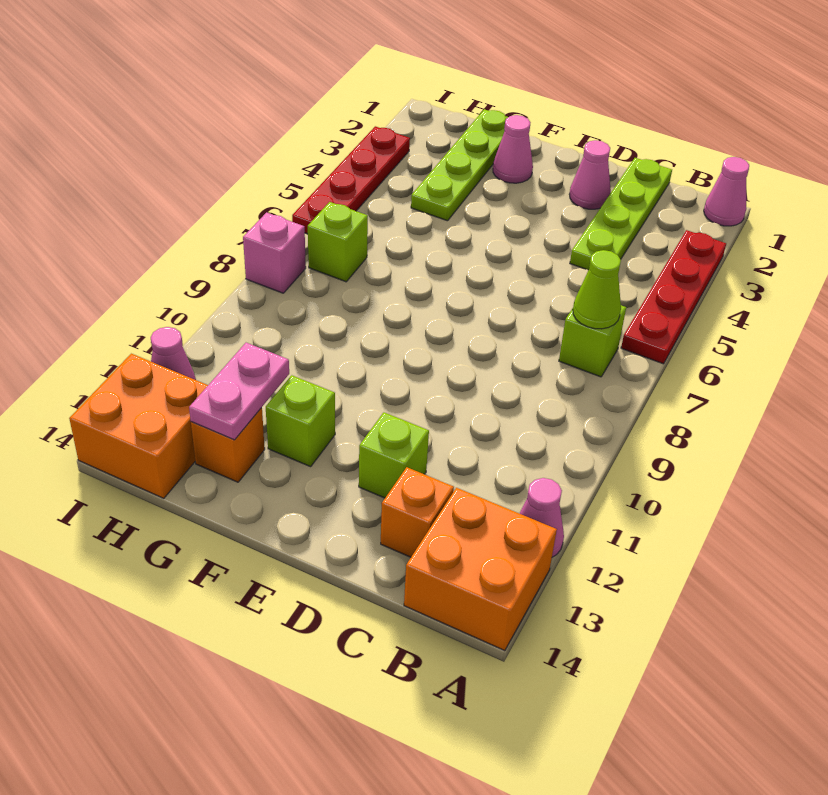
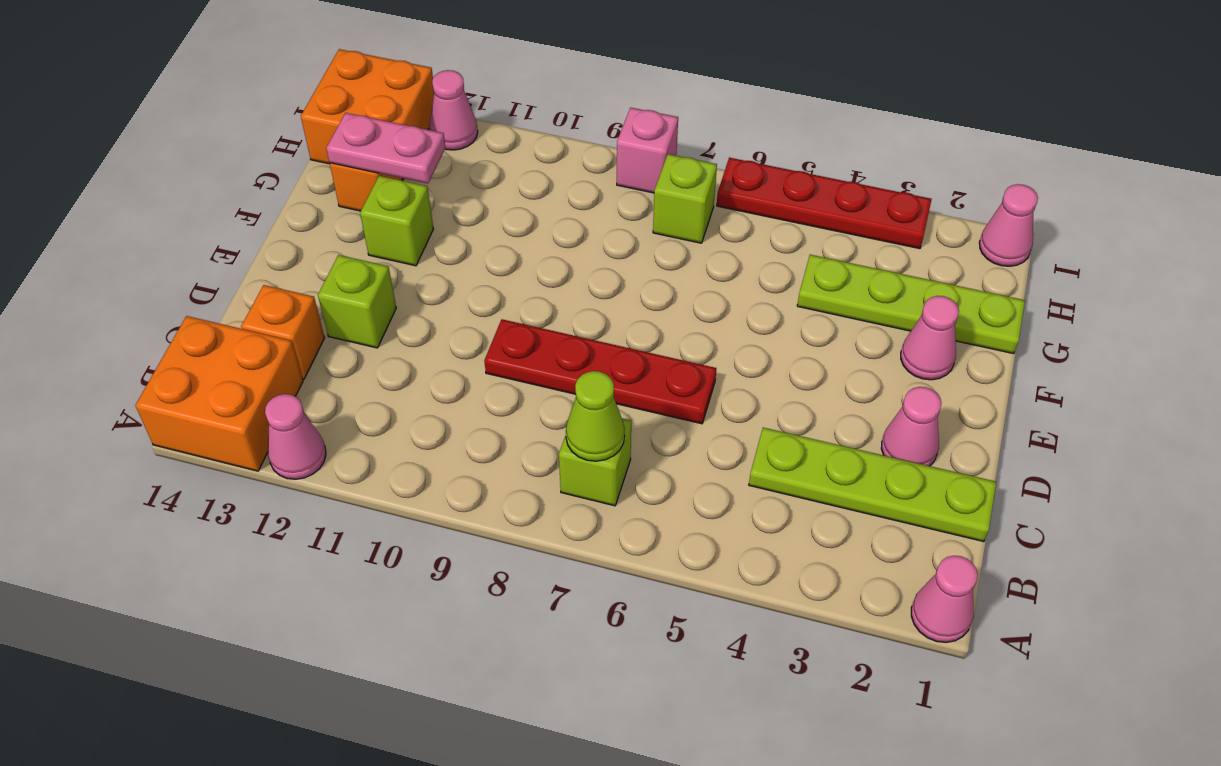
red 1x4 plate [621,230,726,364] -> red 1x4 plate moved to [484,319,716,424]
none -> pink 1x1 cone [979,184,1038,266]

